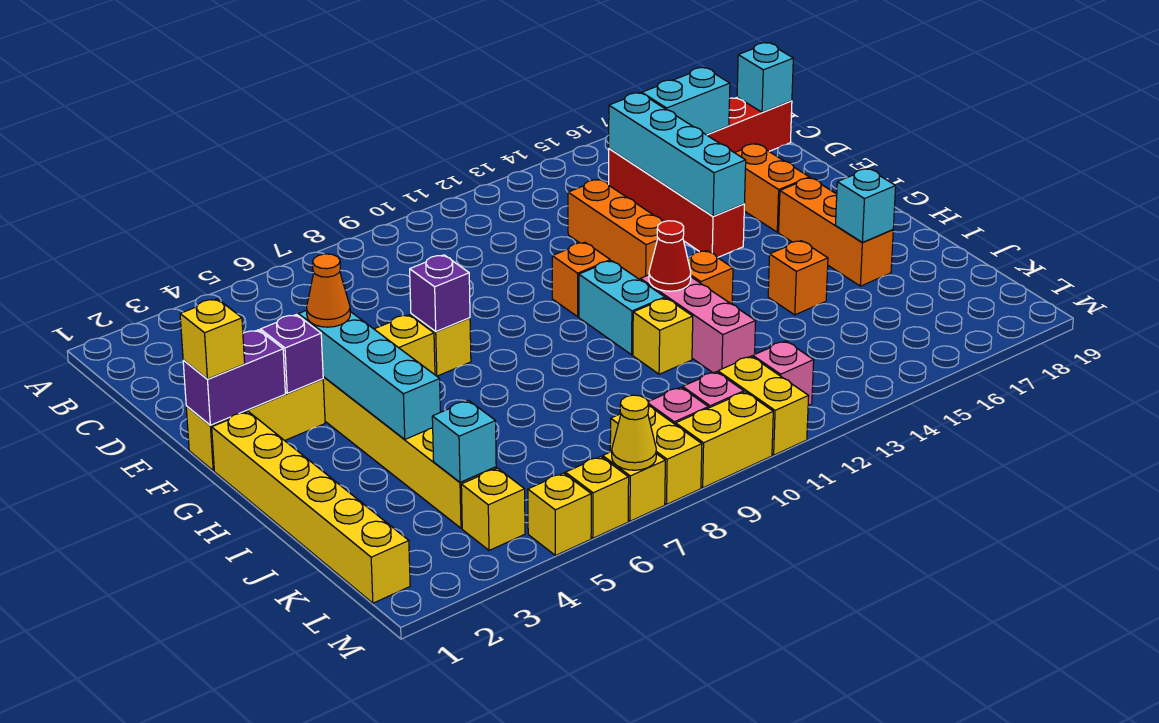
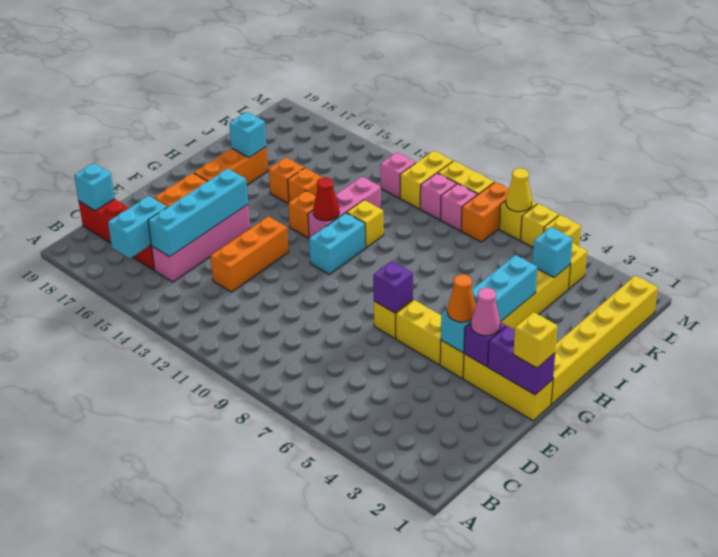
red 1x4 brick [609,149,744,258] -> pink 1x4 brick [152,205,250,282]
cyan 1x2 brick [642,68,730,135] -> cyan 1x2 brick turned to [108,196,167,258]
none -> pink 1x1 cone [471,288,500,336]
orange 1x1 brick [552,242,610,317] -> orange 1x1 brick moved to [288,168,323,202]
yellow 1x2 brick [610,406,702,504] -> orange 1x2 brick [461,182,509,242]

